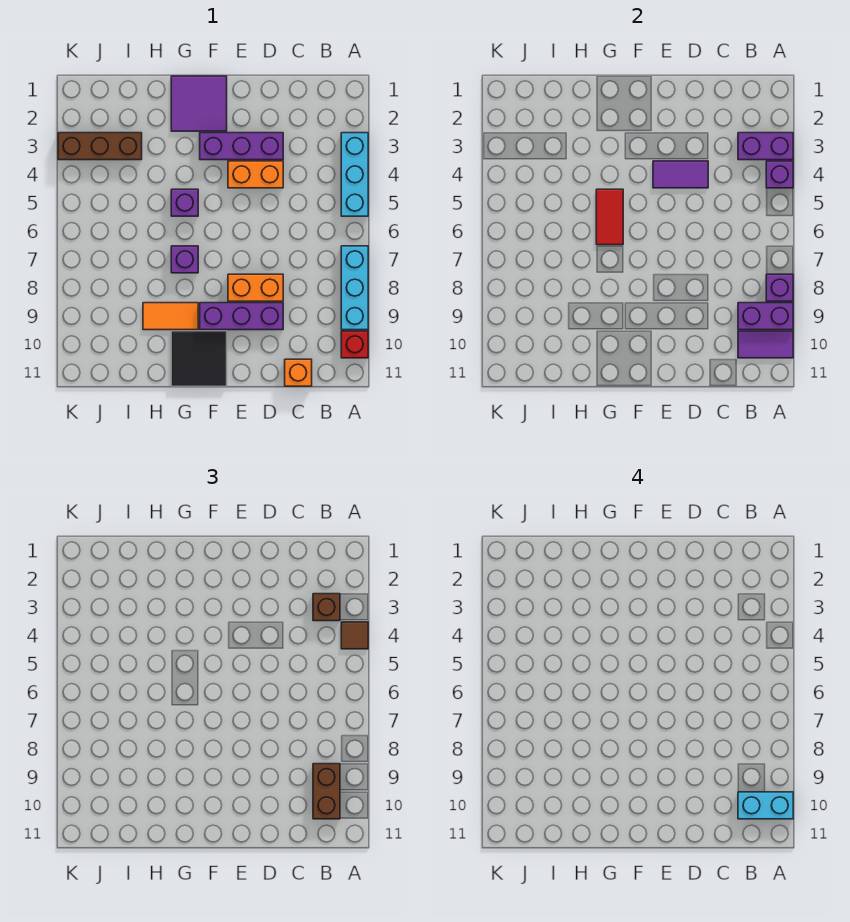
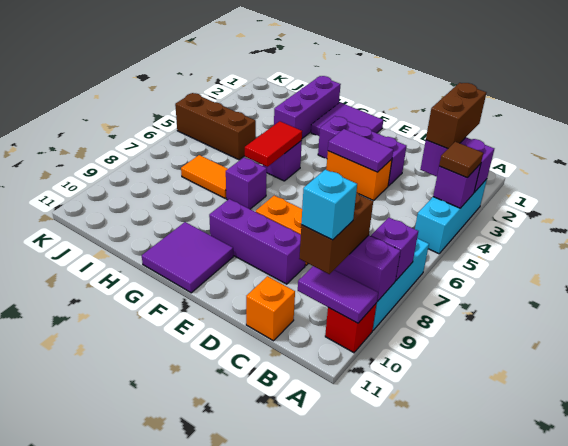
cyan 1x2 brick [738,792,793,819] -> cyan 1x1 brick [301,169,357,240]
brown 1x1 brick [313,594,340,621] -> brown 1x2 brick [426,83,486,148]
black 2x2 tile [171,331,227,386] -> purple 2x2 tile [142,222,233,293]
orange 1x2 tile [143,303,198,330] -> orange 1x2 tile moved to [181,155,228,198]
none -> purple 1x3 brick [274,76,341,138]
brown 1x3 brick [58,133,142,160] -> brown 1x3 brick moved to [175,93,256,160]

